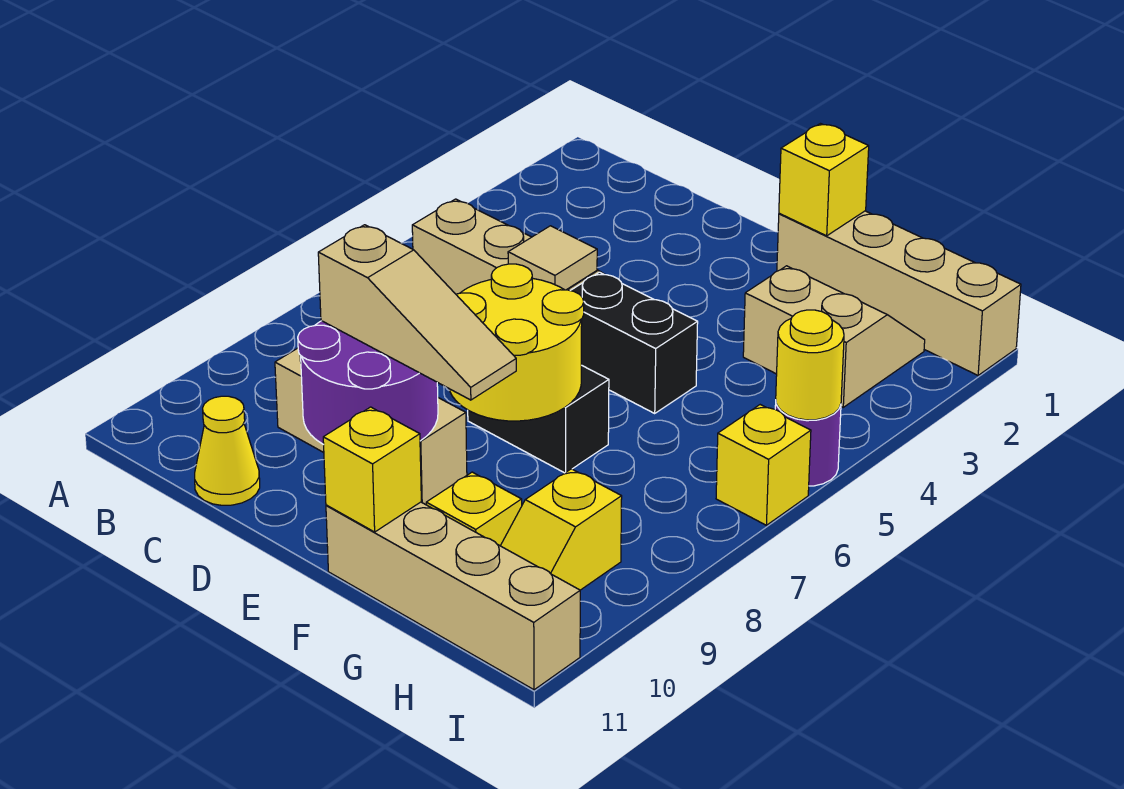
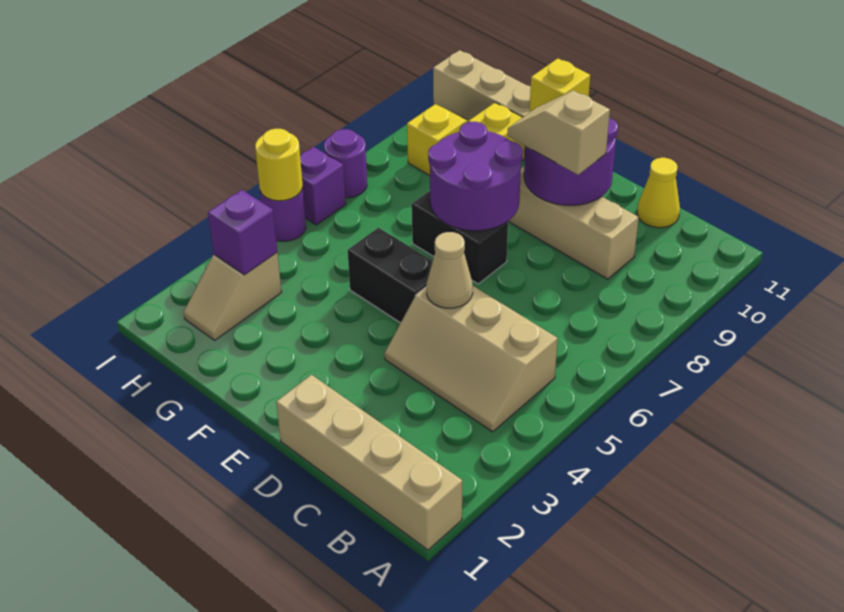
tan 1x1 tile [508,226,597,290] -> tan 1x1 cone [426,232,473,308]
tan 1x3 slope [318,225,516,400] -> tan 1x2 slope [507,91,610,175]
yellow 2x2 round brick [449,264,584,421] -> purple 2x2 round brick [428,122,523,231]
tan 1x4 brick [777,211,1021,375] -> tan 1x4 brick moved to [276,375,462,550]
yellow 1x1 brick [779,124,869,236] -> none
tan 2x2 slope [743,266,925,407] -> tan 1x2 slope [184,253,282,340]
none -> purple 1x1 brick [208,190,277,275]
yellow 1x1 brick [716,405,811,525] -> purple 1x1 brick [300,147,346,225]
none -> purple 1x1 round brick [324,129,367,198]

